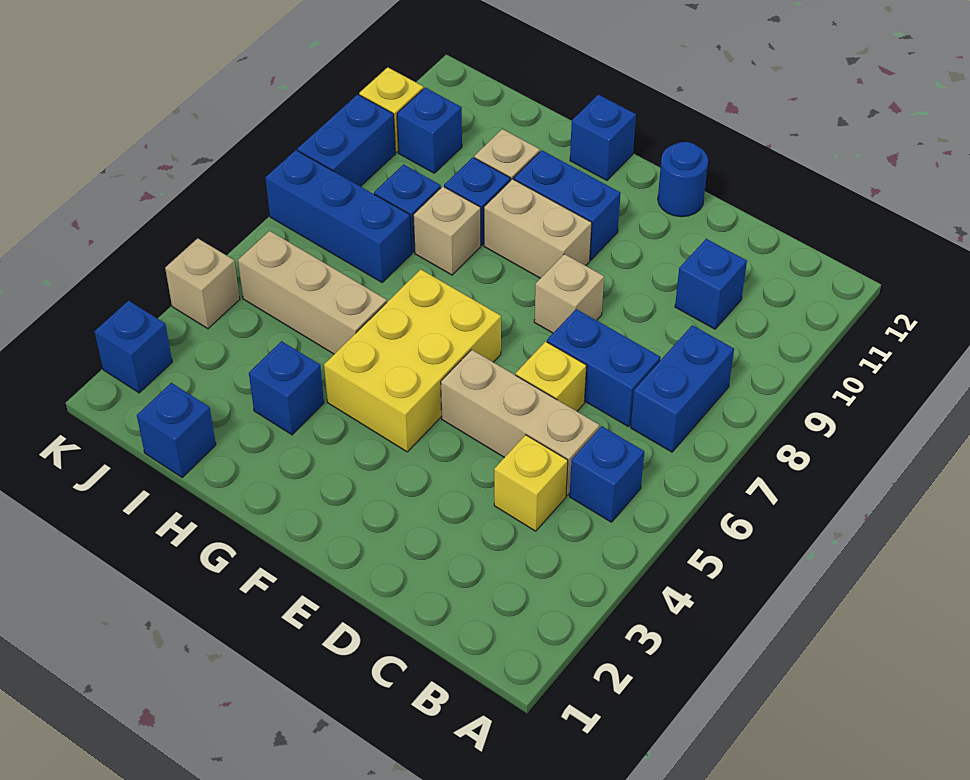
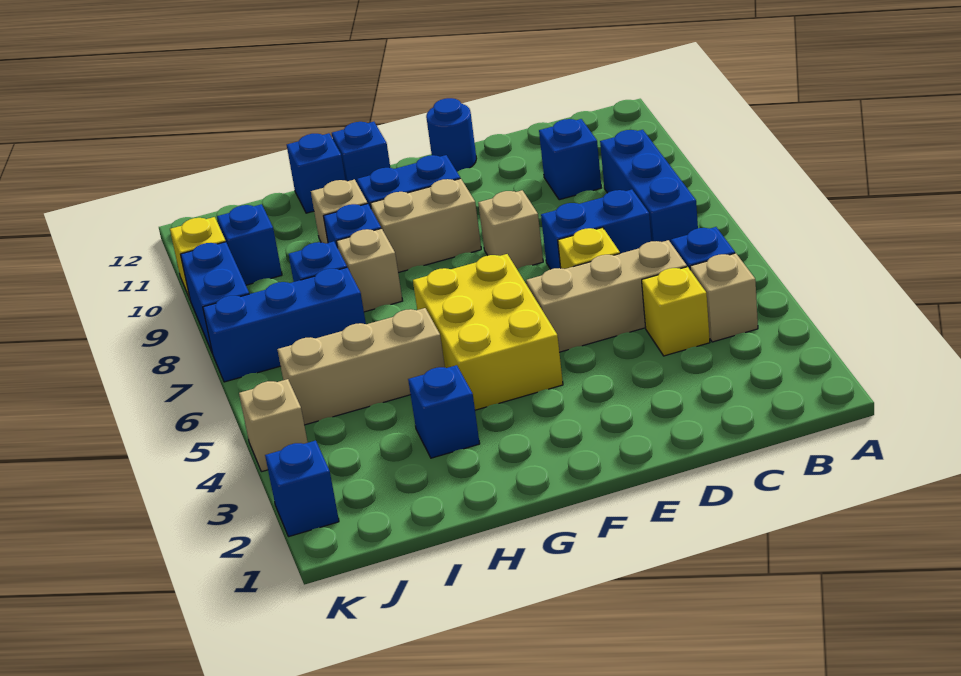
none -> tan 1x1 brick [690,253,758,342]
blue 1x2 brick [631,325,734,452] -> blue 1x3 brick [600,130,698,243]
blue 1x1 brick [137,383,216,478] -> blue 1x1 brick moved to [287,133,346,213]

